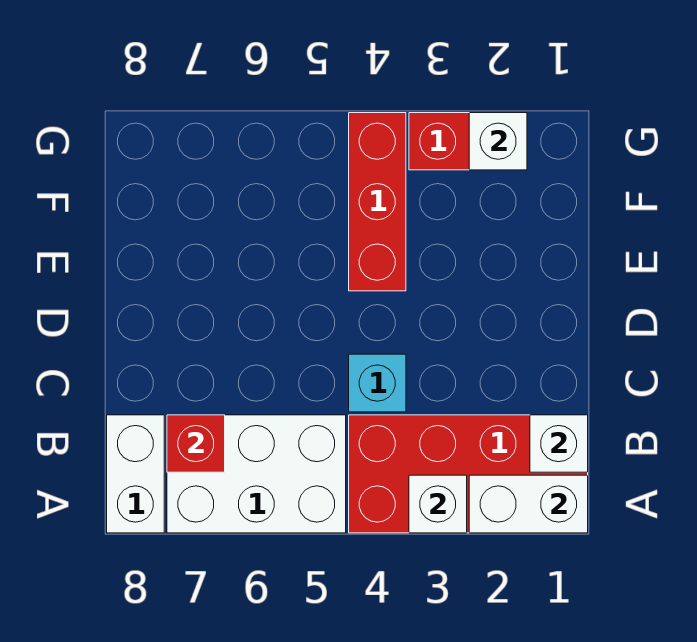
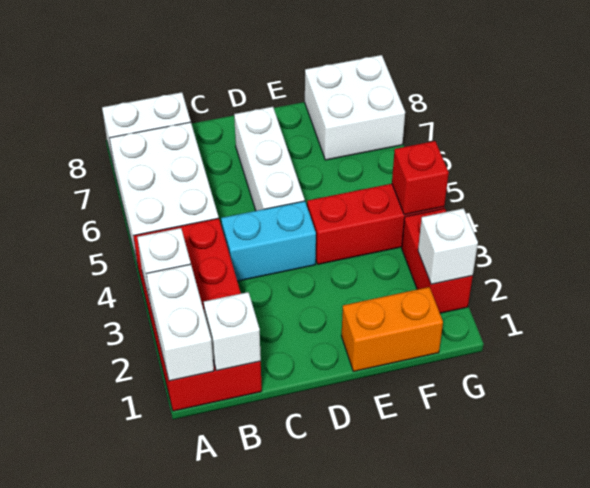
red 1x1 brick [167,415,225,472] -> red 1x1 brick moved to [392,141,449,215]
cyan 1x1 brick [349,354,406,412] -> cyan 1x2 brick [221,201,316,281]
none -> white 1x3 brick [234,107,305,211]
none -> orange 1x2 brick [342,287,443,371]
none -> white 2x2 brick [305,55,405,160]

